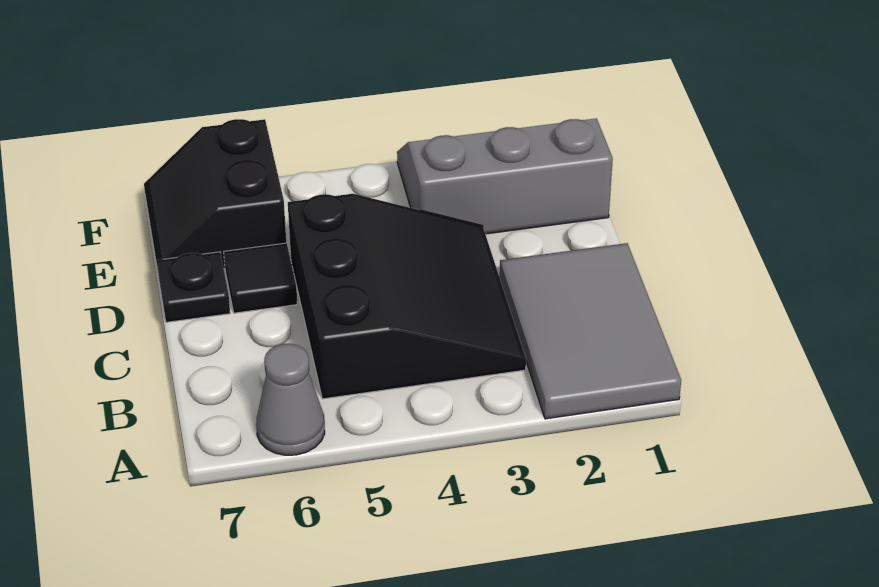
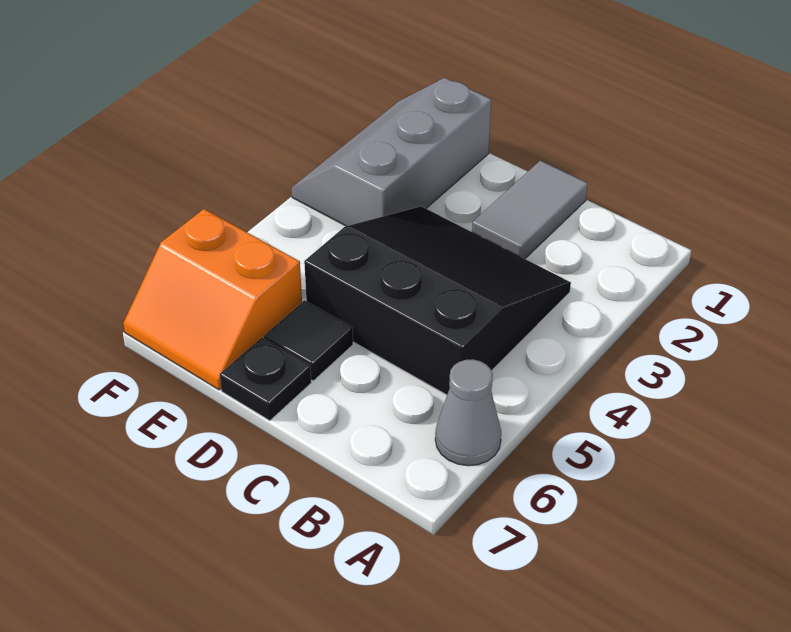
grey 2x3 tile [500,243,681,419] -> grey 1x2 tile [472,161,588,259]
black 2x2 slope [144,119,286,271] -> orange 2x2 slope [123,209,302,390]

